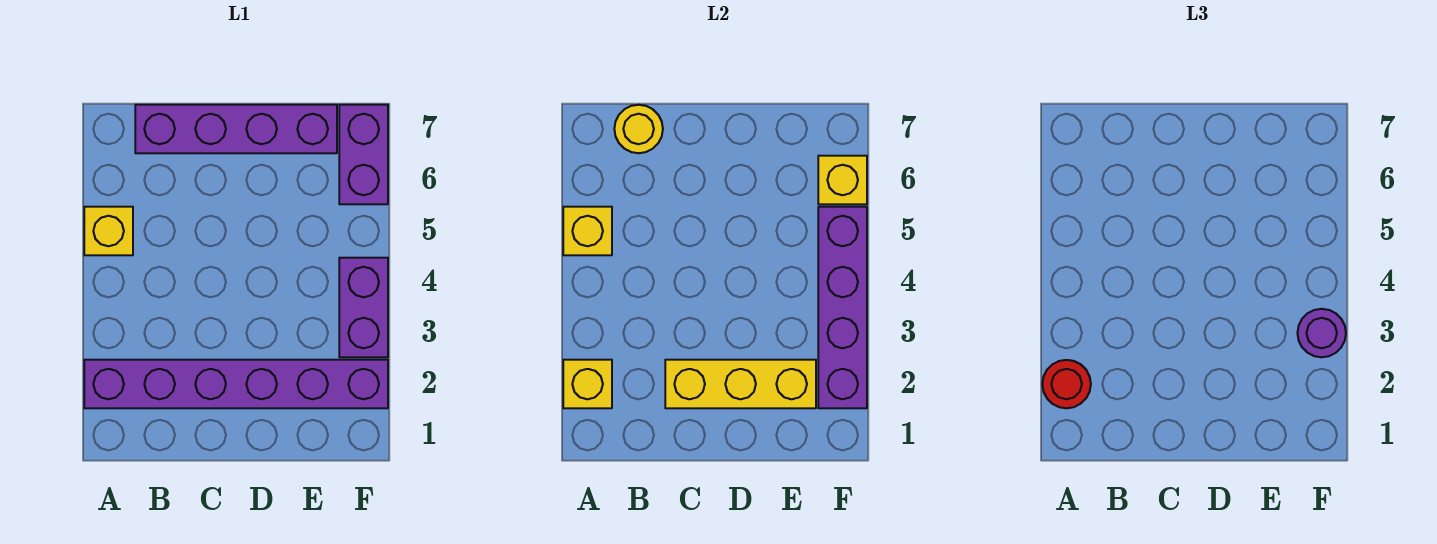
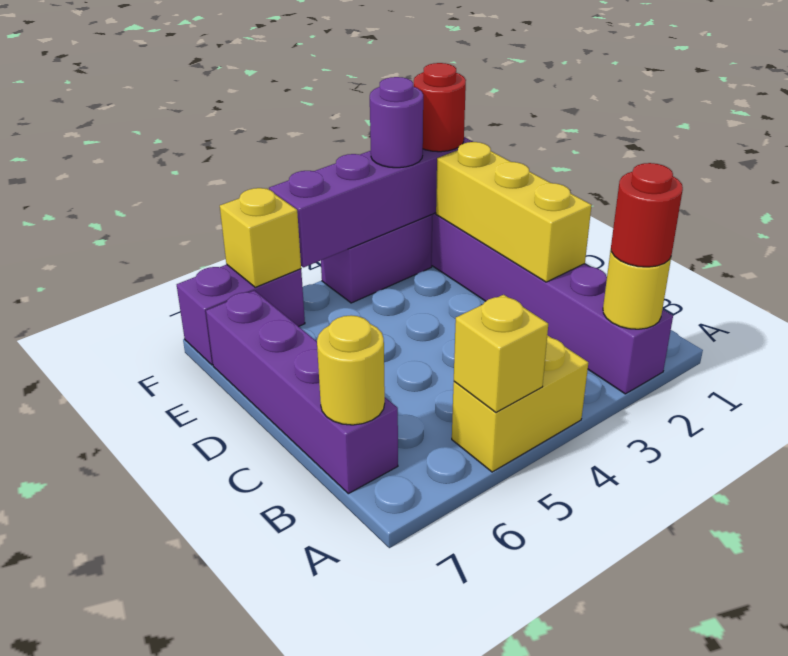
yellow 1x1 brick [563,360,612,408] -> yellow 1x1 round brick [603,250,671,329]
yellow 1x1 brick [84,207,133,255] -> yellow 1x2 brick [452,335,588,472]
none -> red 1x1 round brick [414,63,466,152]

